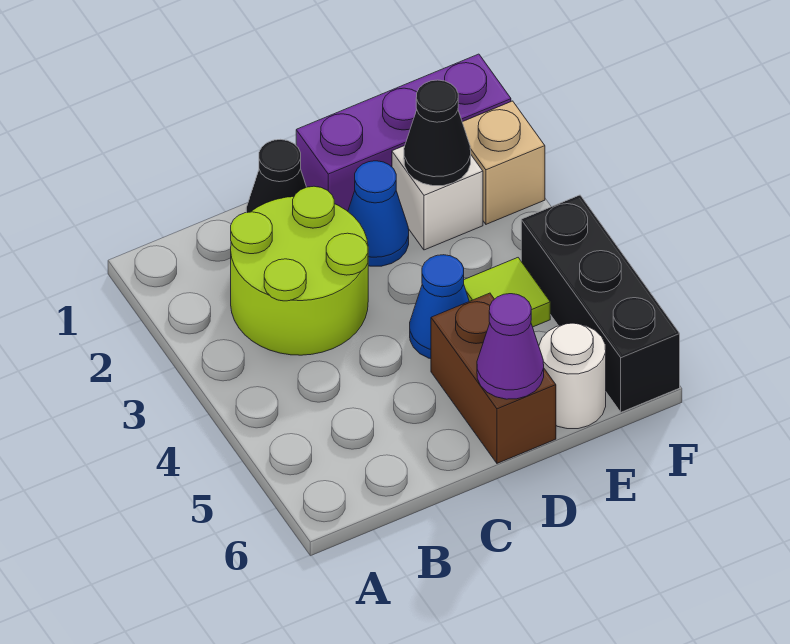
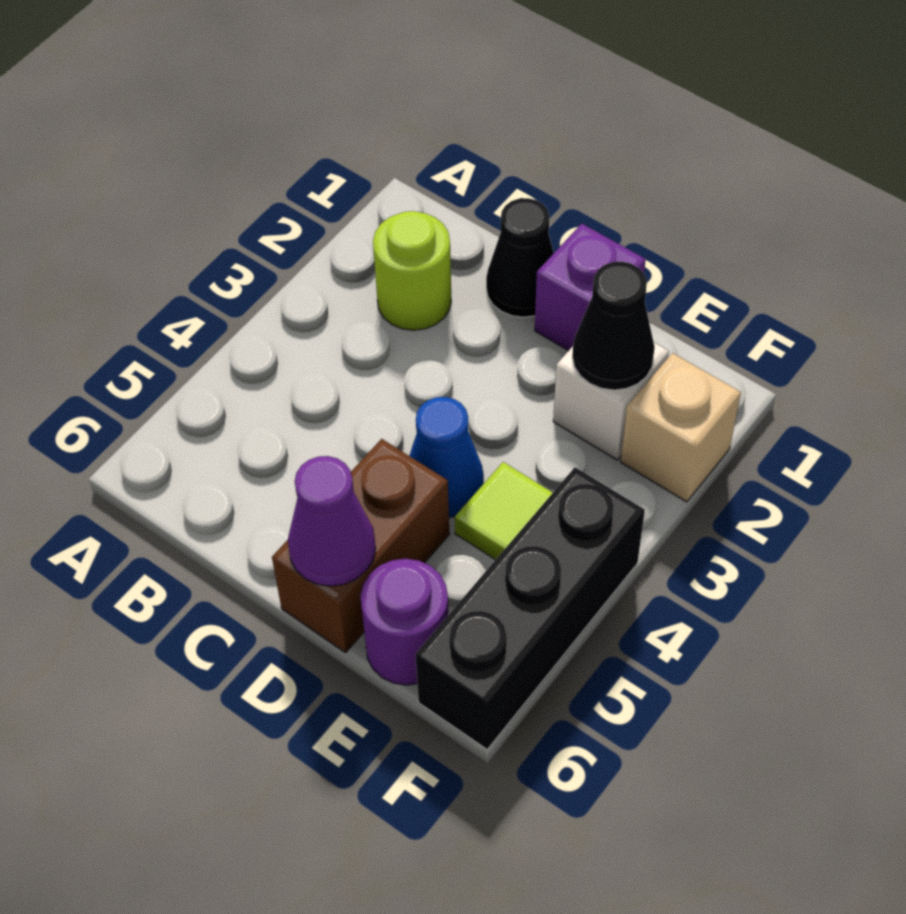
lime 2x2 round brick [231,186,368,355] -> lime 1x1 round brick [373,211,451,330]
purple 1x3 brick [296,54,511,211] -> purple 1x1 brick [535,224,646,351]
blue 1x1 cone [348,161,409,266] -> none
white 1x1 round brick [539,323,606,429] -> purple 1x1 round brick [360,559,449,685]

